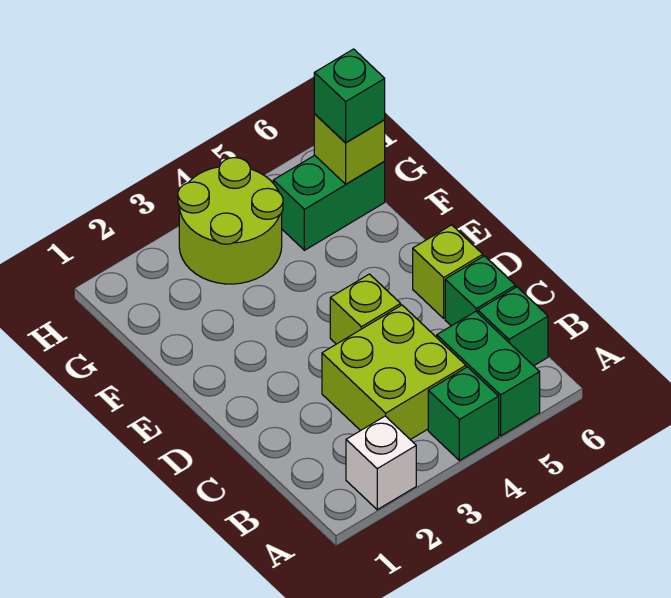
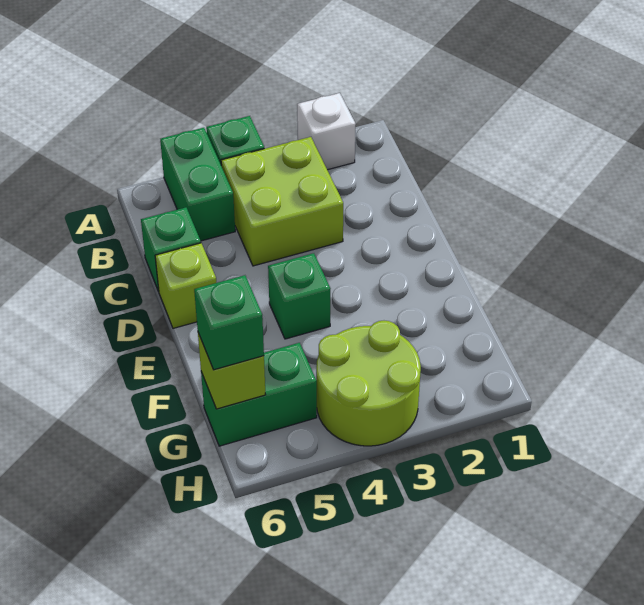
green 1x1 brick [478,287,548,366] -> green 1x1 brick moved to [268,253,330,339]
lime 1x1 brick [330,274,401,344] -> none

